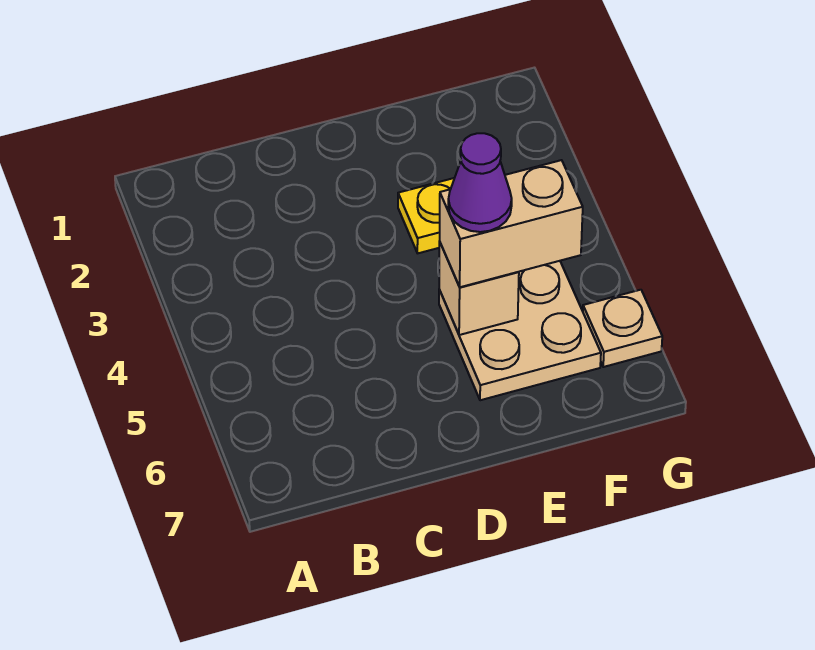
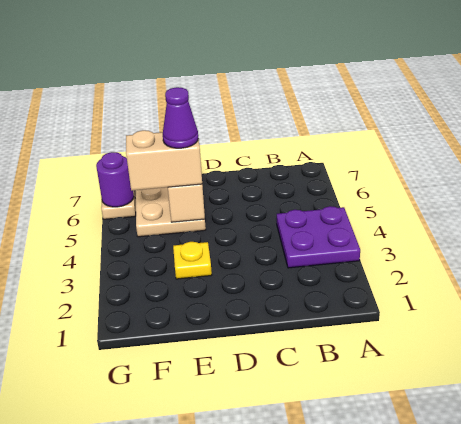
none -> purple 2x2 plate [277,206,360,268]
none -> purple 1x1 round brick [96,152,134,207]

